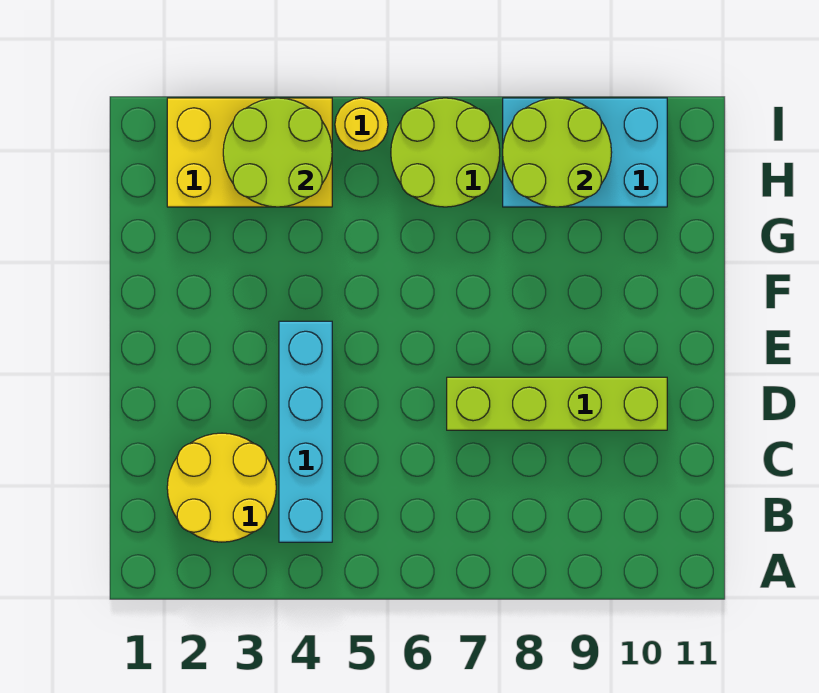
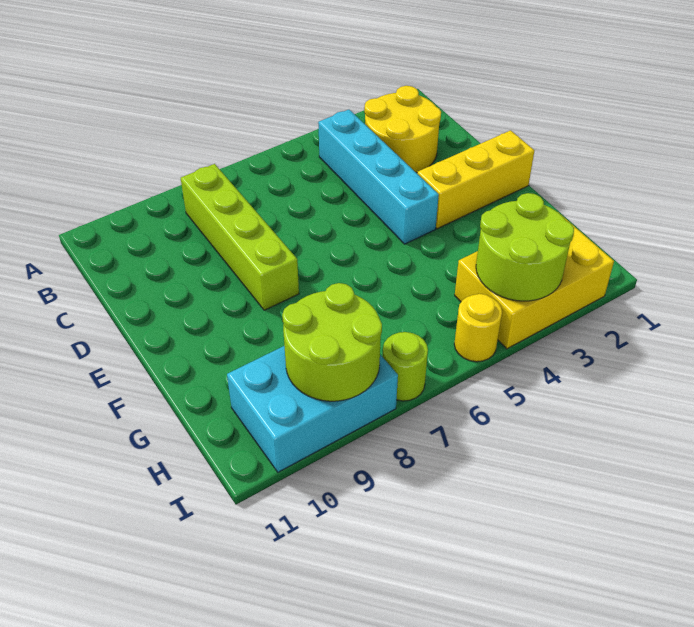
lime 1x4 brick [447,377,667,430] -> lime 1x4 brick turned to [181,164,299,310]
none -> yellow 1x3 brick [417,130,534,229]
lime 2x2 round brick [391,98,500,207] -> lime 1x1 round brick [382,332,428,401]

